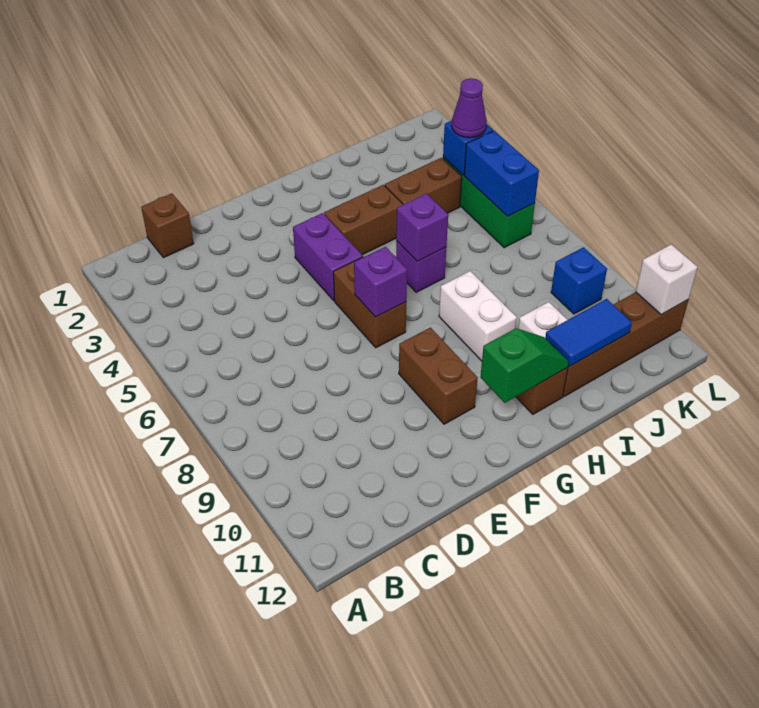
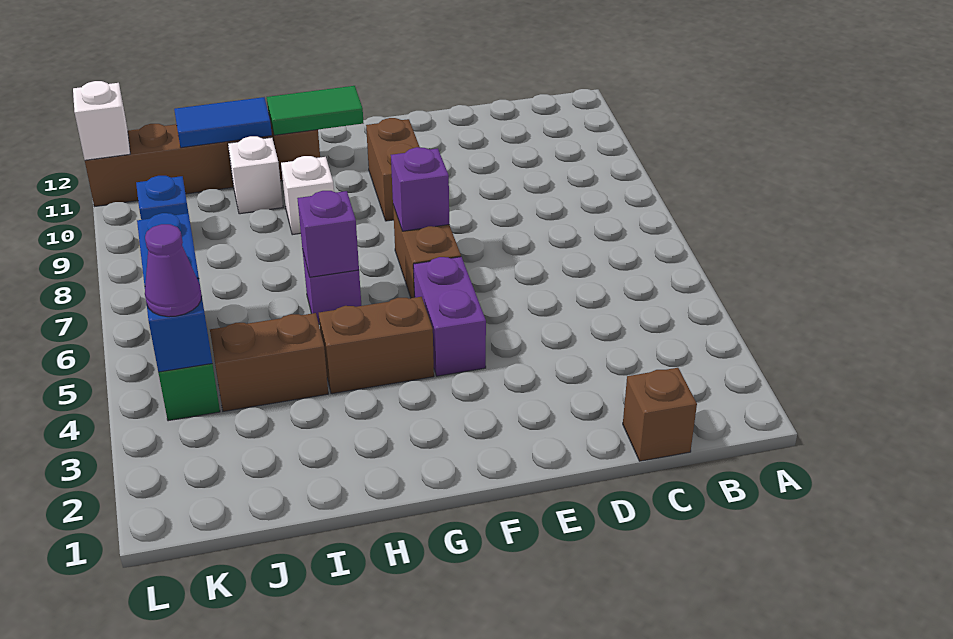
green 1x2 slope [480,328,569,403] -> green 1x2 tile [267,86,363,135]
white 1x2 brick [439,271,517,361] -> white 1x1 brick [281,156,334,235]

